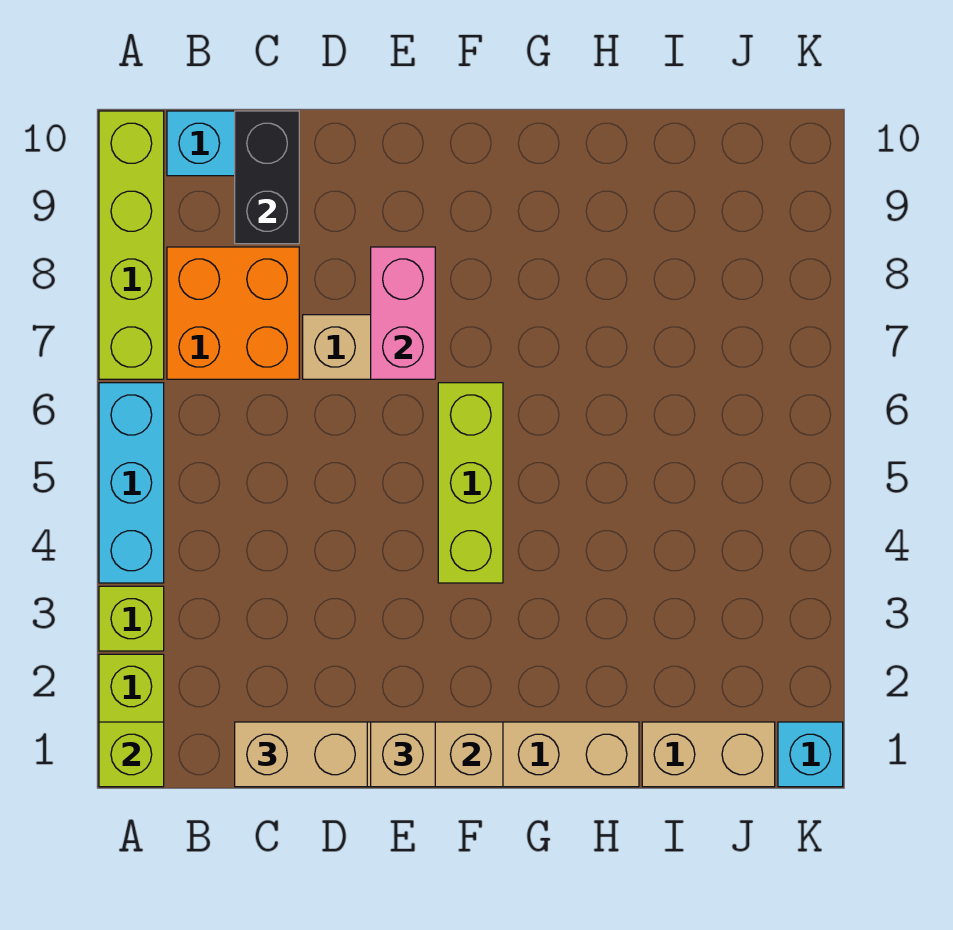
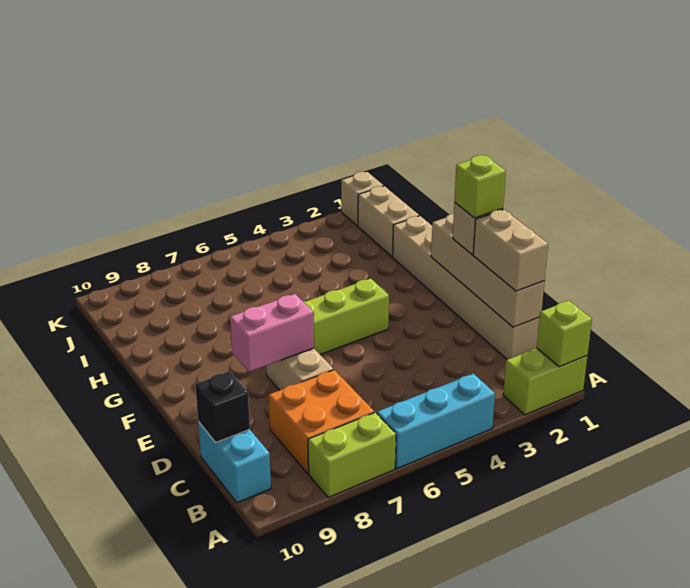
lime 1x1 brick [99,586,164,651] -> lime 1x1 brick moved to [454,155,506,218]
lime 1x4 brick [99,111,164,379] -> lime 1x2 brick [308,412,396,498]
black 1x2 brick [235,111,299,244] -> black 1x1 brick [195,371,250,442]
cyan 1x1 brick [778,722,843,787] -> tan 1x1 brick [341,172,384,226]

